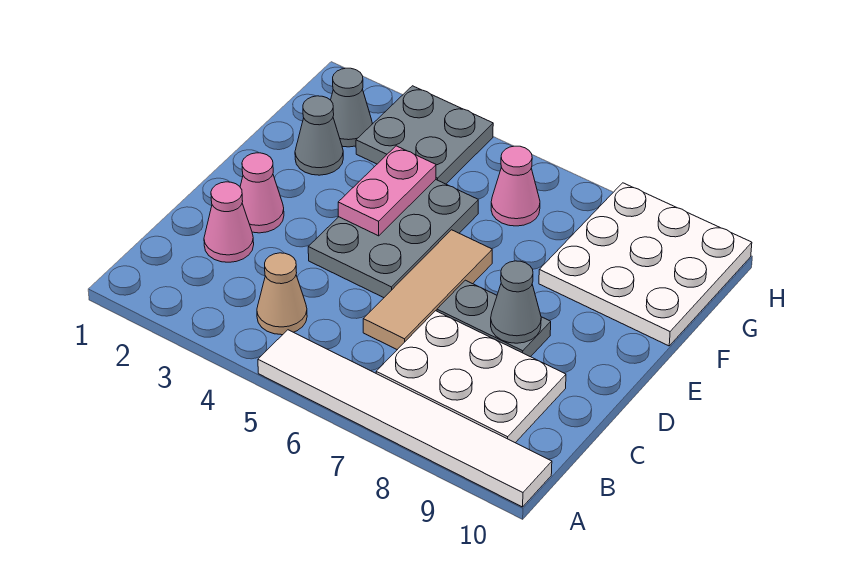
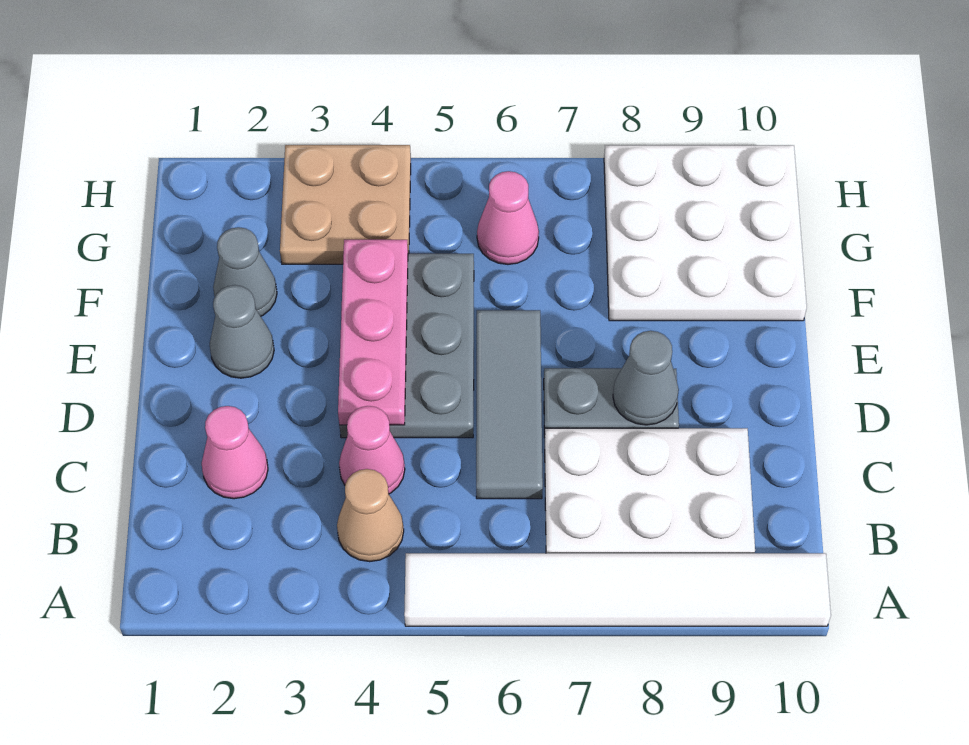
tan 1x3 tile [363,230,492,350] -> grey 1x3 tile [476,310,543,499]
pink 1x1 cone [240,153,284,233] -> pink 1x1 cone moved to [339,406,405,494]
pink 1x2 plate [338,146,436,236] -> pink 1x3 plate [338,240,408,425]
grey 1x1 cone [331,68,372,147] -> grey 1x1 cone moved to [210,285,274,378]
grey 2x2 plate [356,86,493,184] -> tan 2x2 plate [280,145,411,264]

